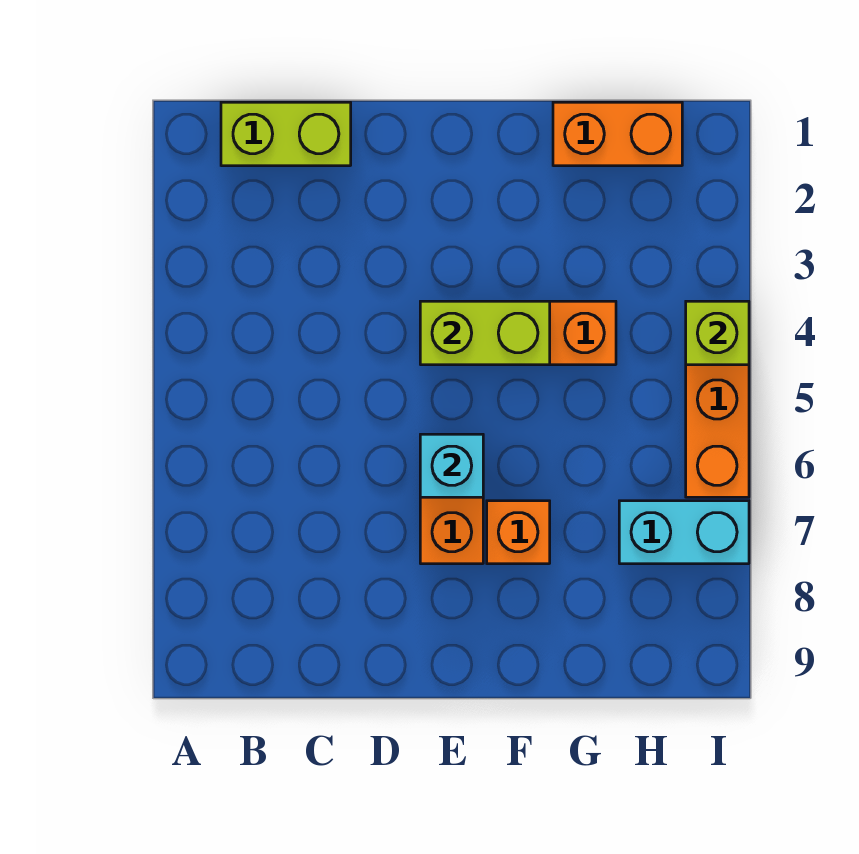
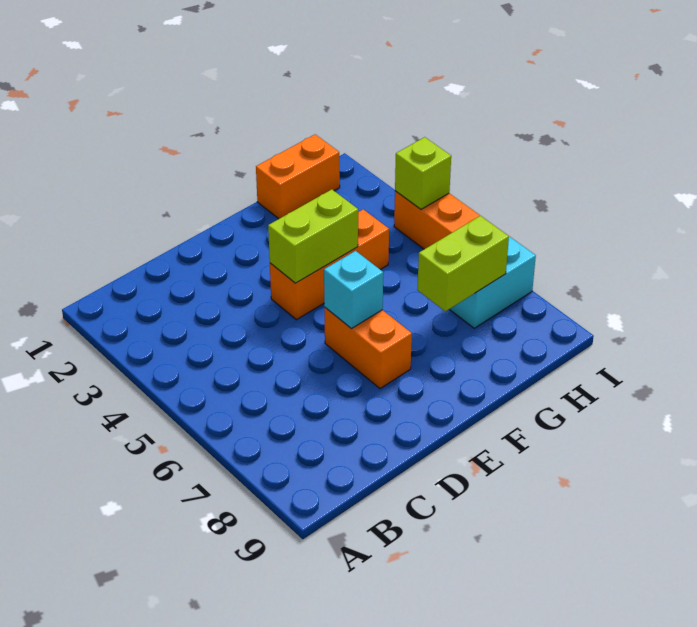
lime 1x2 brick [221,102,351,166] -> lime 1x2 brick moved to [417,216,509,311]
orange 1x1 brick [487,501,550,564] -> none

